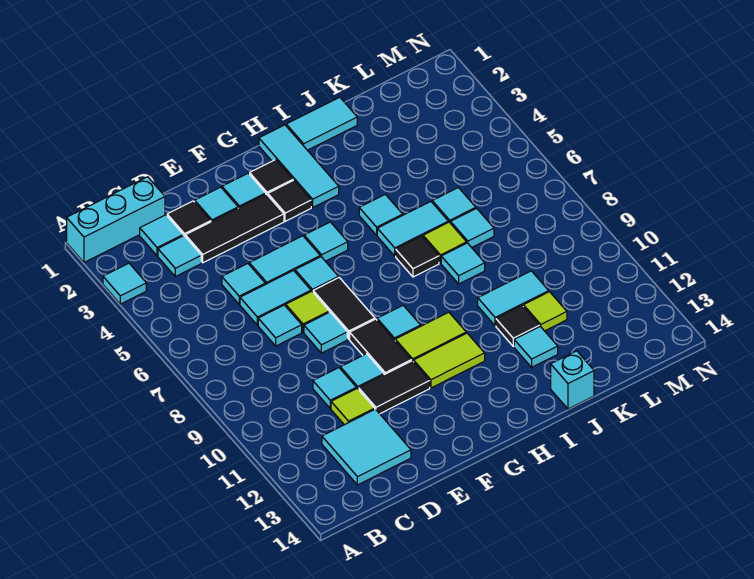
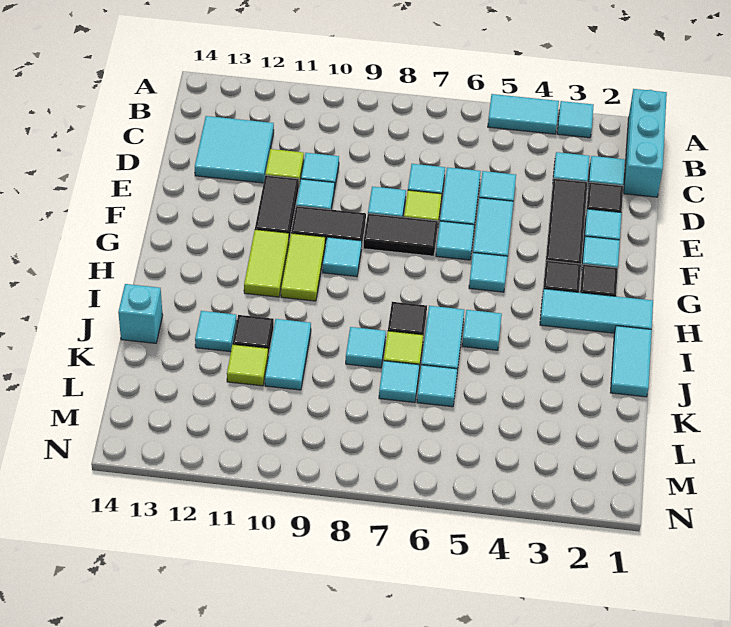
none -> cyan 1x2 tile [488,94,559,134]

